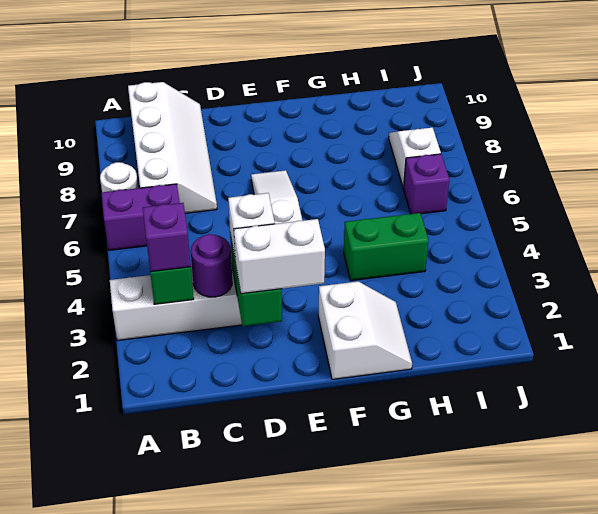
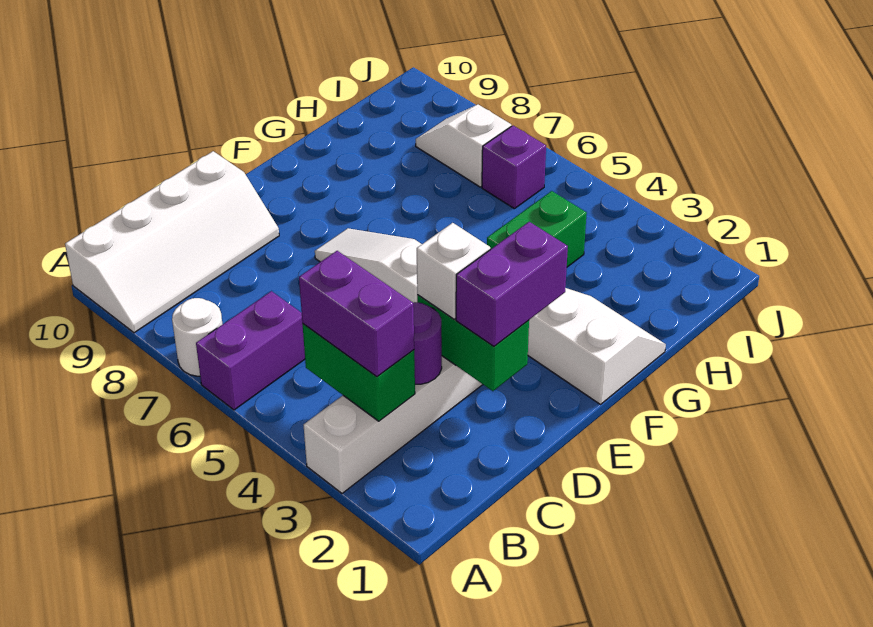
purple 1x1 brick [143,203,191,272] -> purple 1x2 brick [299,251,414,377]
white 2x4 slope [128,82,217,213] -> white 2x4 slope turned to [65,151,279,333]
white 1x2 brick [234,219,325,294] -> purple 1x2 brick [456,222,568,346]

